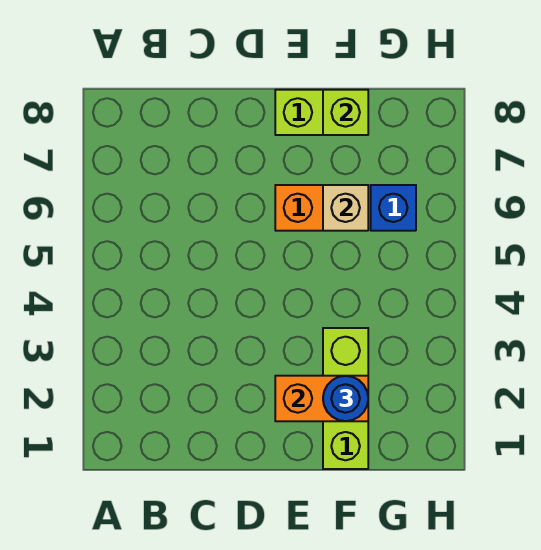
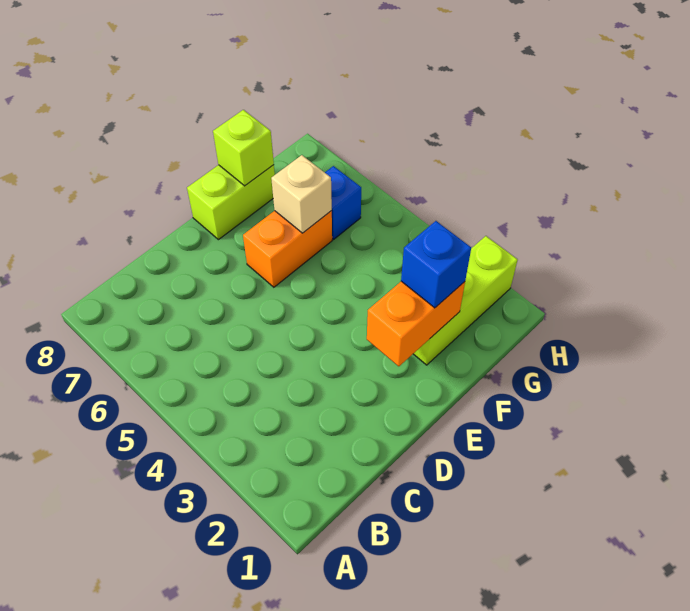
lime 1x3 brick [323,328,368,469] -> lime 1x3 brick turned to [413,236,518,365]
blue 1x1 round brick [323,376,368,421] -> blue 1x1 brick [401,221,471,308]

